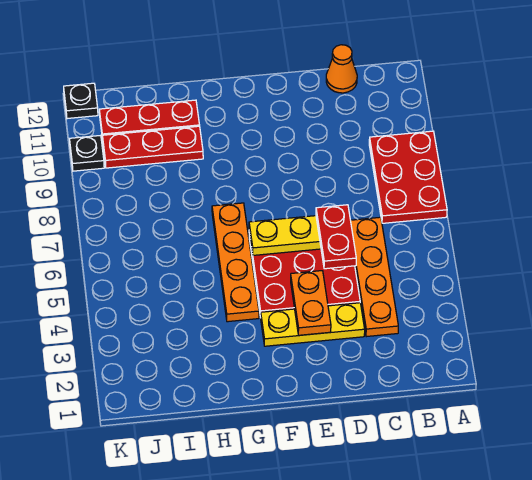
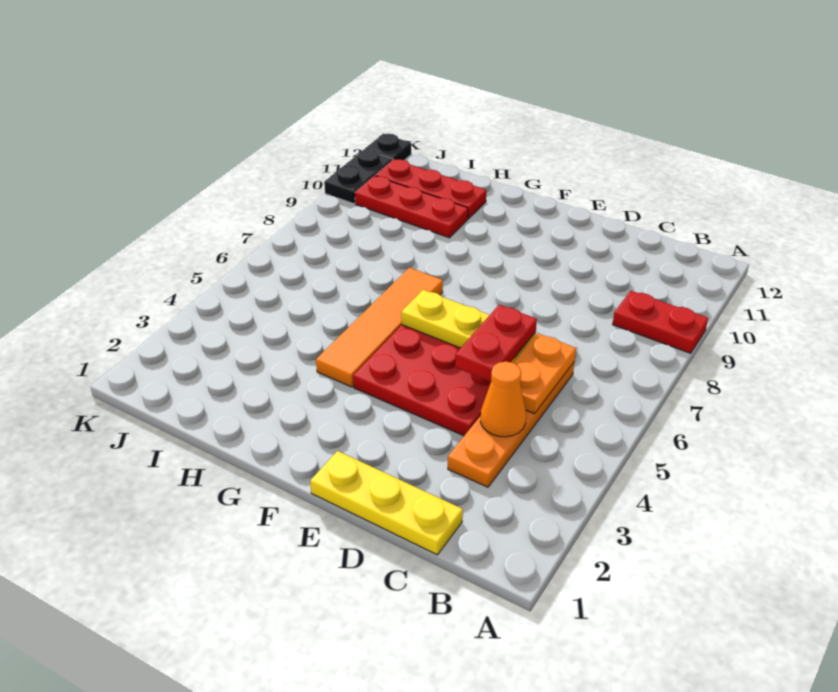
red 2x3 plate [369,131,447,223] -> red 1x2 plate [613,291,708,353]
orange 1x1 cone [326,45,357,93] -> orange 1x1 cone moved to [481,362,526,437]
yellow 1x3 plate [261,303,365,346] -> yellow 1x3 plate moved to [310,451,463,555]
orange 1x2 plate [291,271,331,335] -> orange 1x2 plate moved to [514,333,576,414]
orange 1x4 plate [212,203,259,322] -> orange 1x4 tile [316,268,443,387]
black 1x1 plate [70,135,104,171] -> black 1x2 plate [324,149,392,204]

